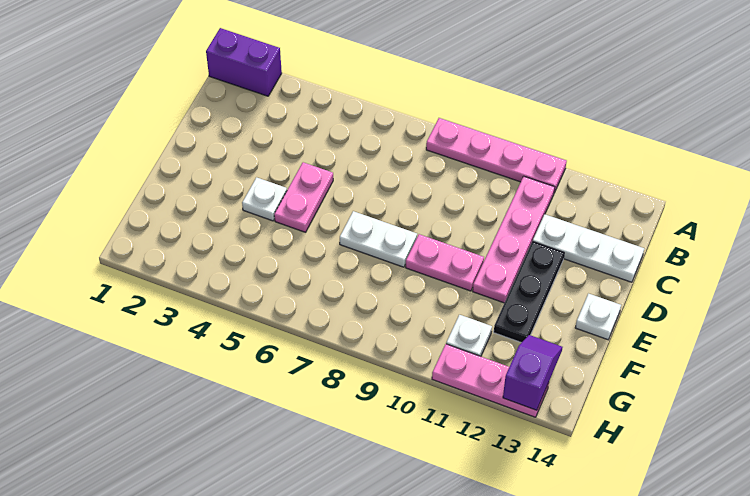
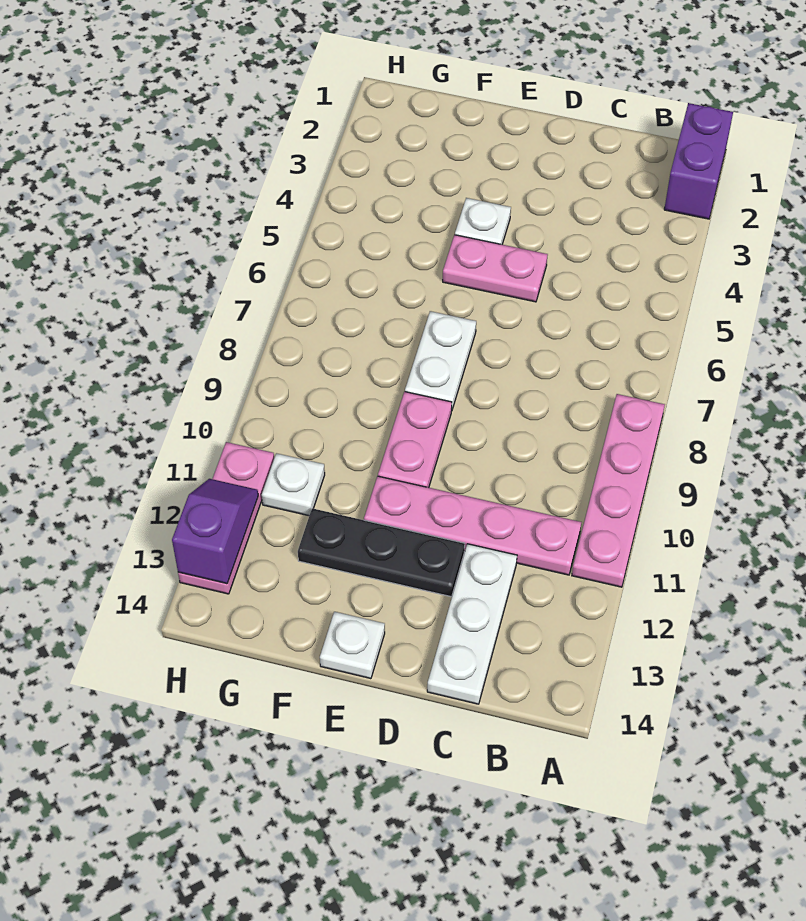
purple 1x2 slope [503,335,563,410] -> purple 1x2 slope turned to [172,479,258,584]

